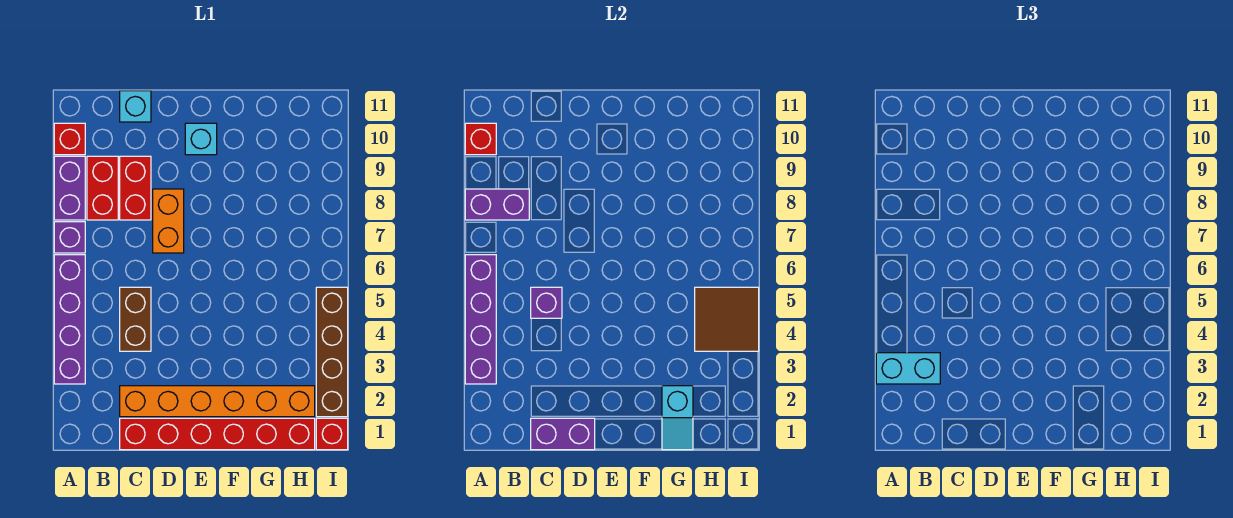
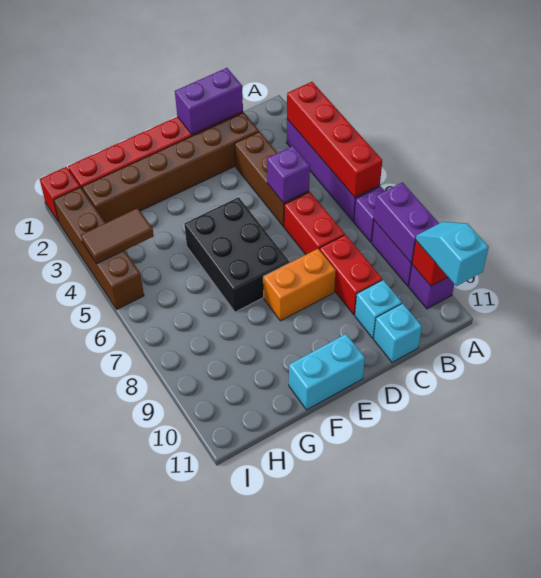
purple 1x4 brick [465,255,496,384] -> red 1x4 brick [287,82,382,197]
cyan 1x2 brick [876,353,940,384] -> cyan 1x2 brick moved to [289,334,365,410]
purple 1x2 brick [465,189,529,220] -> purple 1x2 brick turned to [374,182,439,263]
red 1x1 brick [54,123,85,155] -> purple 1x1 brick [409,265,454,309]
red 1x2 brick [87,156,118,220] -> red 1x2 brick moved to [284,192,345,255]
orange 1x6 brick [120,386,315,417] -> brown 1x6 brick [82,113,259,223]
brown 1x2 brick [120,287,151,351] -> brown 1x3 brick [235,132,309,227]
orange 1x2 brick [153,189,184,253] -> orange 1x2 brick turned to [263,249,336,321]
none -> black 2x3 brick [185,197,289,312]
cyan 1x1 brick [185,123,217,155] -> cyan 1x1 brick moved to [355,280,402,338]
cyan 1x2 slope [662,386,693,450] -> cyan 1x2 slope moved to [416,222,489,286]
brown 2x2 tile [695,287,759,351] -> brown 1x2 tile [81,208,154,264]

